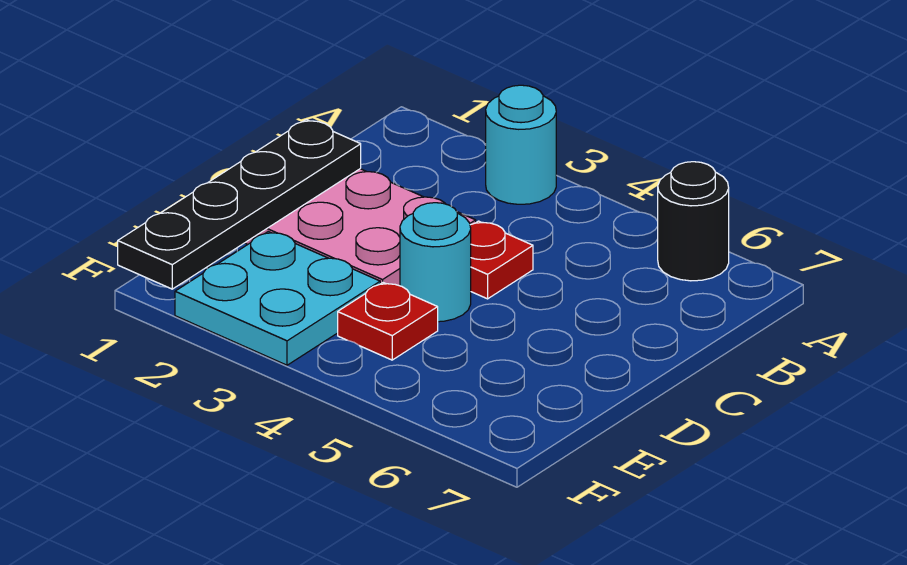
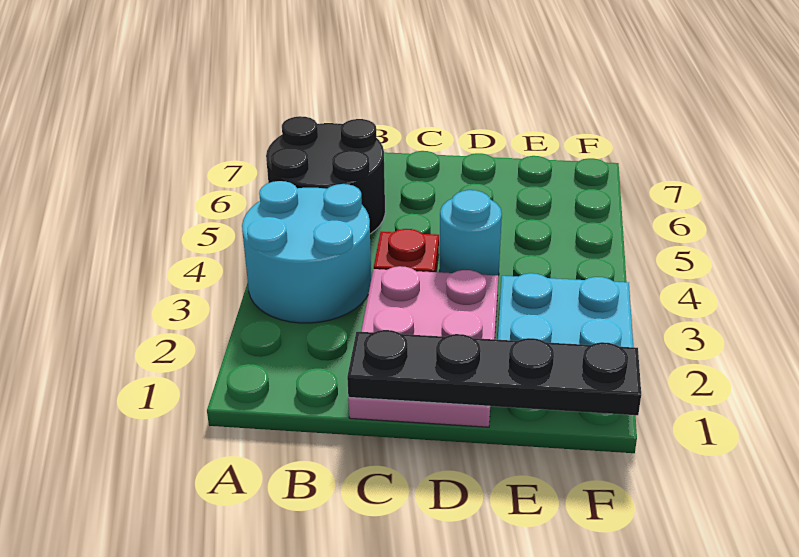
cyan 1x1 round brick [486,85,556,204] -> cyan 2x2 round brick [242,181,371,323]
black 1x1 round brick [658,162,729,281] -> black 2x2 round brick [266,116,385,234]
red 1x1 plate [338,283,438,360] -> none

